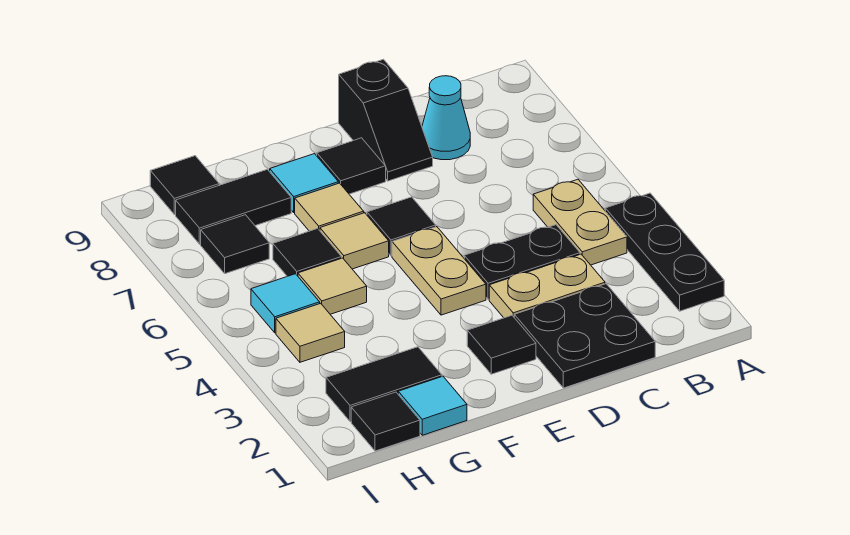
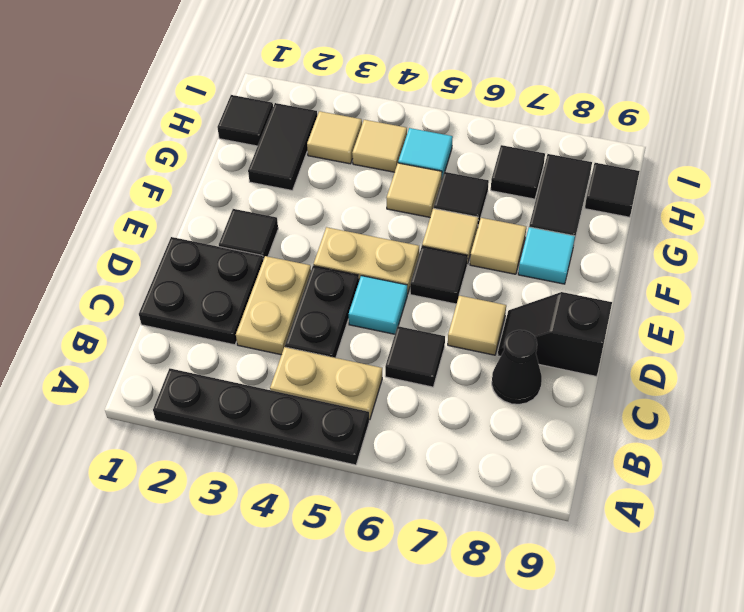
black 1x3 plate [605,193,724,311] -> black 1x4 plate [153,368,369,465]
cyan 1x1 cone [422,76,470,160] -> black 1x1 cone [492,330,542,404]
none -> tan 1x1 tile [448,296,506,355]
black 1x1 tile [317,138,386,194] -> black 1x1 tile moved to [385,326,445,387]
cyan 1x1 tile [398,376,467,435] -> cyan 1x1 tile moved to [349,276,407,334]
none -> tan 1x1 tile [307,111,362,164]

